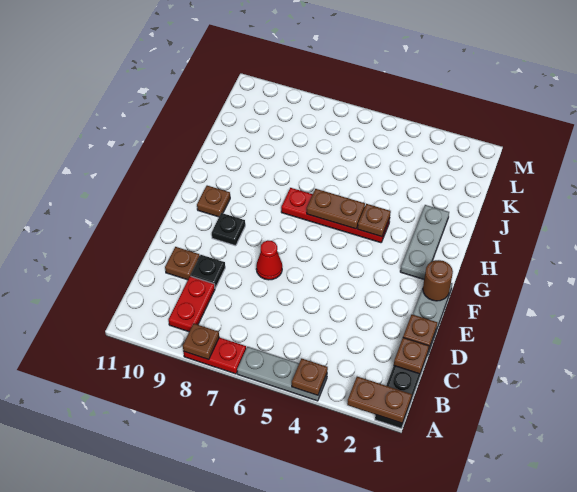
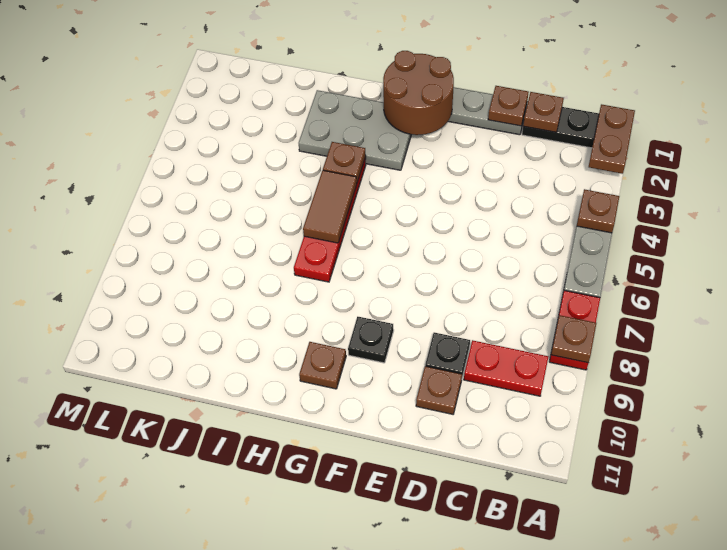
red 1x1 cone [256,240,282,280] -> none
brown 1x1 round brick [423,260,453,301] -> brown 2x2 round brick [383,51,454,135]
grey 1x3 plate [400,205,449,279] -> grey 2x3 plate [299,90,412,170]
brown 1x2 plate [307,189,365,229] -> brown 1x2 tile [303,170,357,243]

